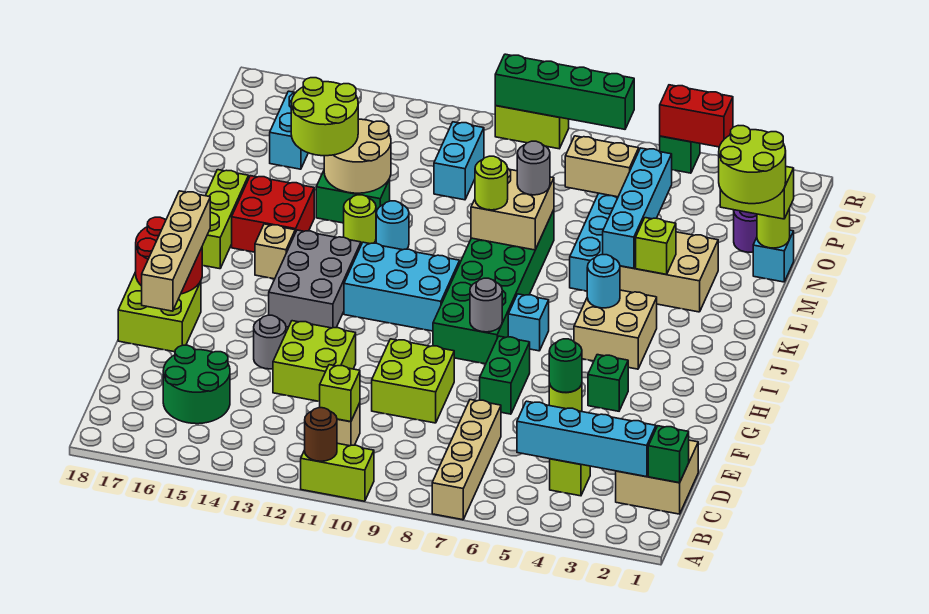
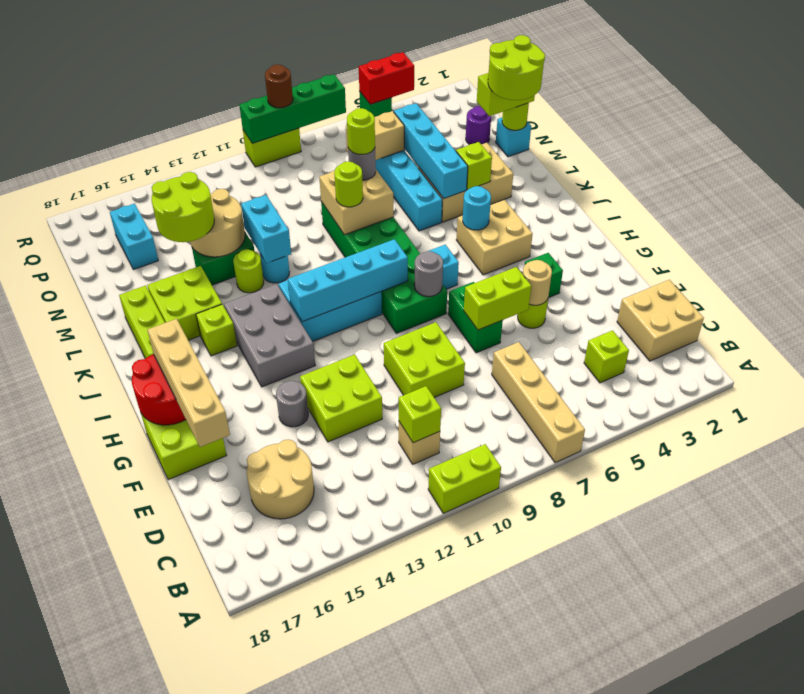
brown 1x1 round brick [305,408,337,461] -> brown 1x1 round brick moved to [265,65,293,108]
green 1x1 brick [648,426,689,483] -> none
cyan 1x4 brick [517,401,656,477] -> cyan 1x4 brick moved to [288,239,408,322]
green 2x2 round brick [163,345,230,424] -> tan 2x2 round brick [247,440,314,519]
green 1x1 round brick [549,339,582,393] -> tan 1x1 round brick [523,260,552,305]
none -> lime 1x2 brick [464,267,531,330]
tan 1x1 brick [255,224,295,279] -> lime 1x1 brick [196,304,237,356]
red 2x2 brick [232,176,314,252] -> lime 2x2 brick [147,266,222,340]
none -> lime 1x1 round brick [347,108,375,155]
cyan 1x2 brick [434,122,484,200] -> cyan 1x2 brick moved to [241,195,291,263]

